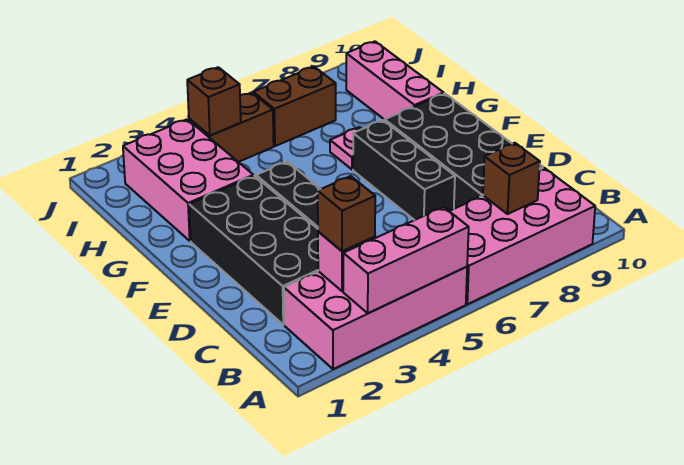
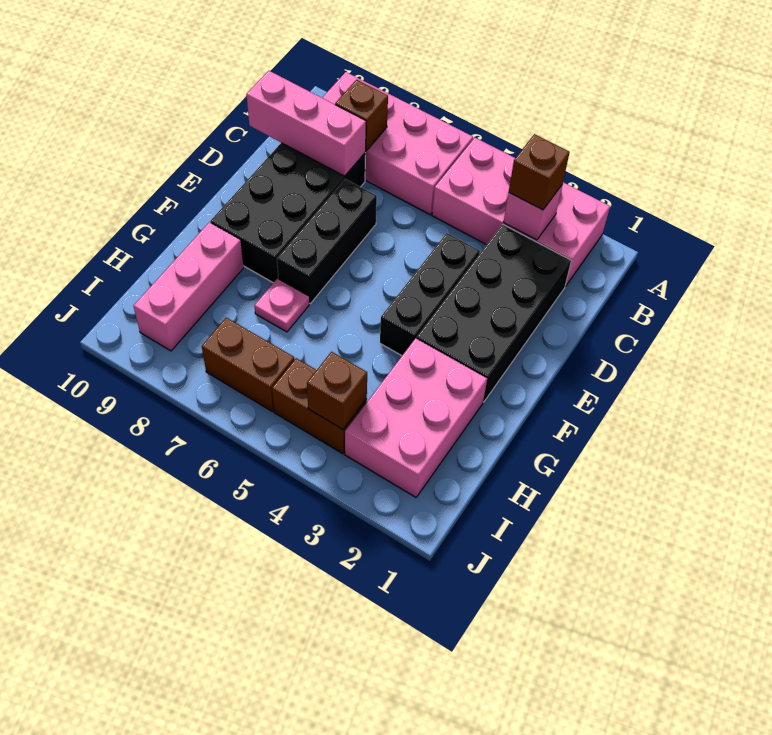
pink 1x3 brick [343,207,469,313] -> pink 1x3 brick moved to [246,71,366,176]

